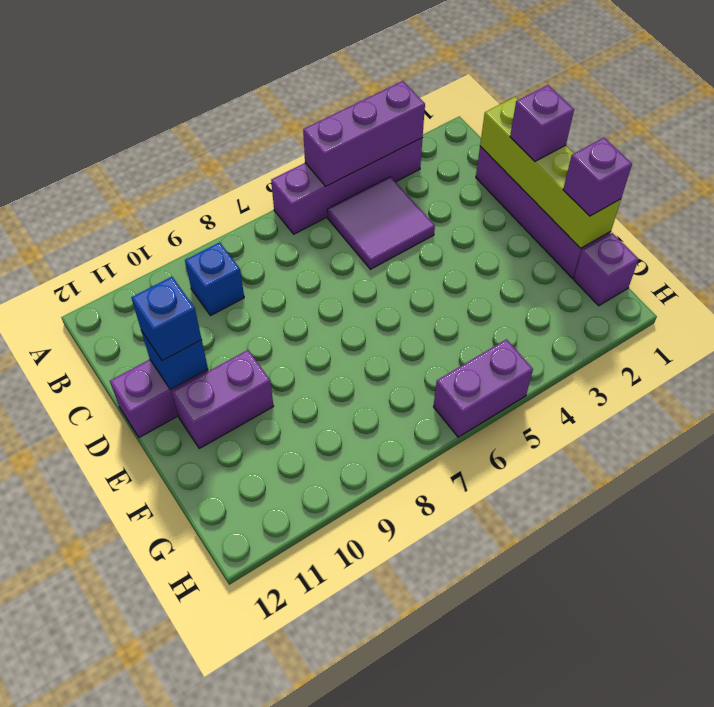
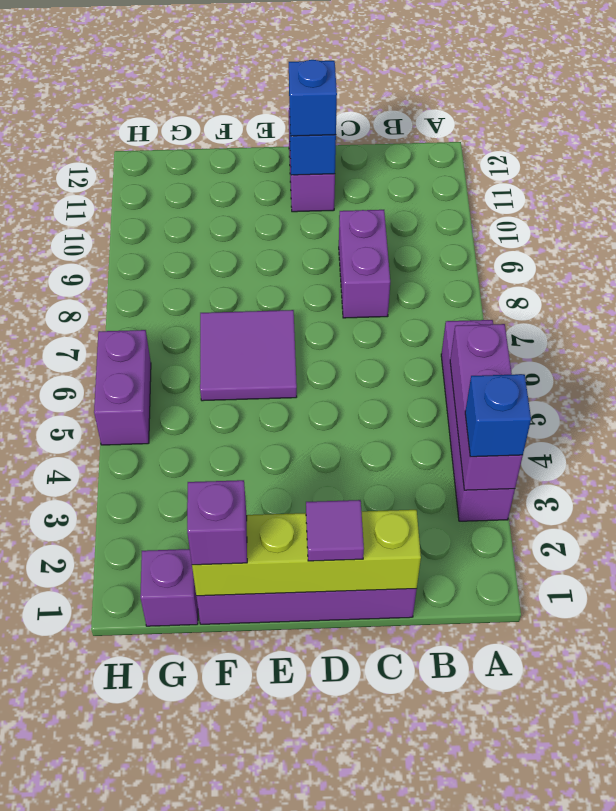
purple 2x2 tile [327,177,435,269] -> purple 2x2 tile moved to [200,310,297,401]
blue 1x1 brick [185,242,244,316] -> blue 1x1 brick moved to [465,374,531,457]
purple 1x1 brick [510,85,574,161] -> purple 1x1 tile [306,500,364,561]
purple 1x2 brick [172,350,274,448] -> purple 1x2 brick moved to [339,210,390,318]

